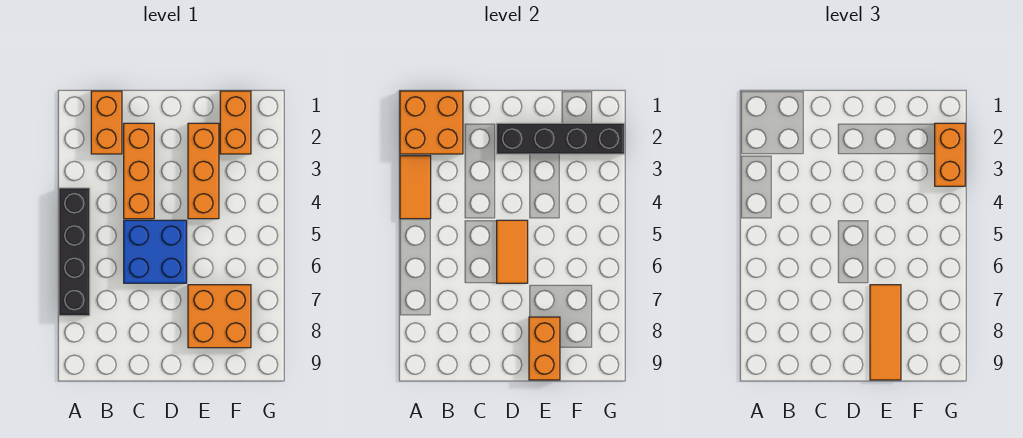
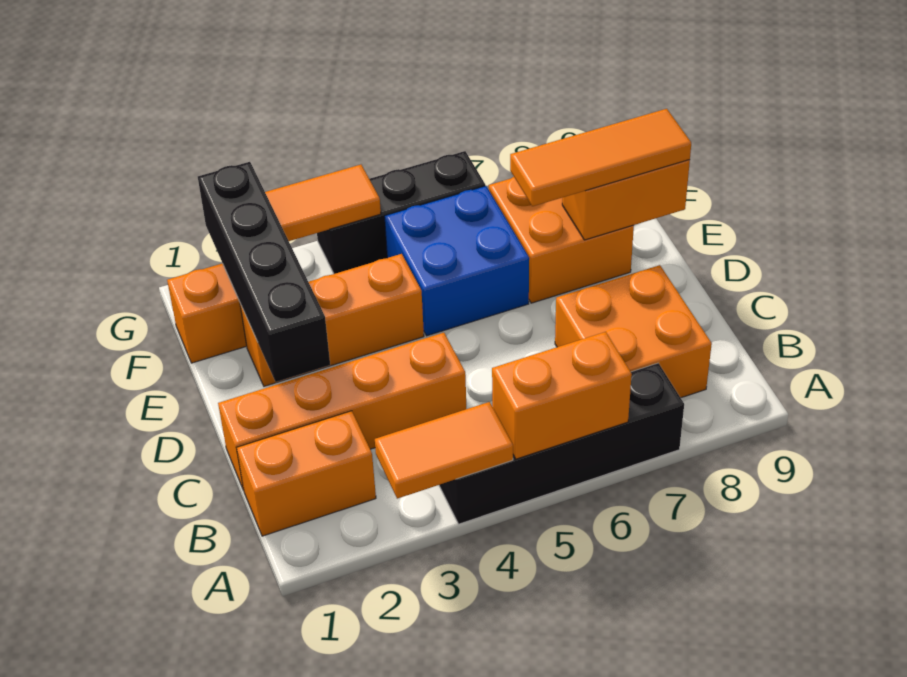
orange 2x2 brick [400,91,463,154] -> orange 2x2 brick moved to [555,265,712,398]
orange 1x3 brick [124,123,154,219] -> orange 1x4 brick [218,333,466,490]
blue 2x2 brick [124,220,187,283] -> blue 2x2 brick moved to [384,186,529,336]
orange 1x2 tile [497,220,528,283] -> orange 1x2 tile moved to [265,165,381,241]
orange 1x2 brick [935,123,965,186] -> orange 1x2 brick moved to [492,332,632,459]
none -> black 1x3 brick [317,151,485,274]

